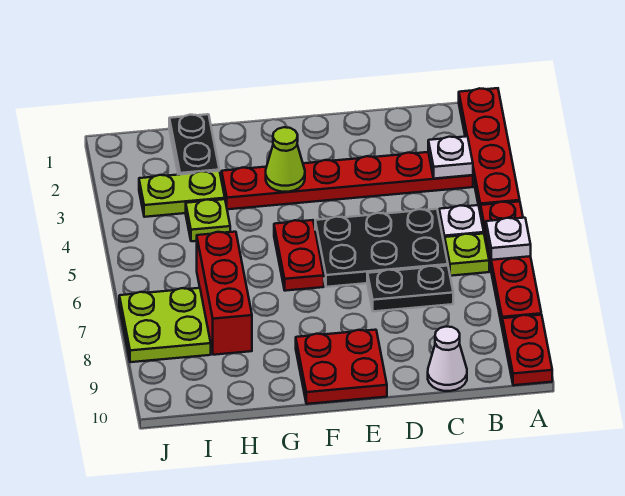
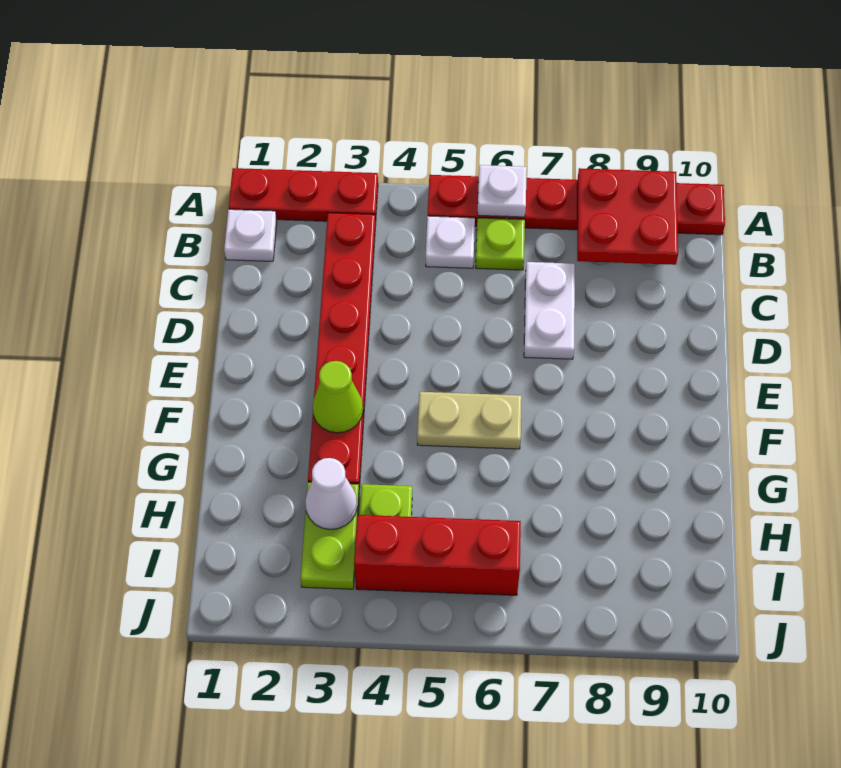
red 1x4 plate [459,88,520,215] -> red 1x3 plate [229,168,378,223]
white 1x1 plate [428,136,473,179] -> white 1x1 plate moved to [224,209,277,261]
black 2x3 plate [315,209,448,287] -> none
black 1x2 plate [367,266,453,311] -> white 1x2 plate [524,262,575,359]
white 1x1 cone [428,327,467,391] -> white 1x1 cone moved to [305,458,357,529]
red 2x2 plate [296,330,387,404] -> red 2x2 plate moved to [577,168,678,265]
red 1x2 plate [274,220,324,291] -> tan 1x2 plate [417,392,522,449]
black 1x2 plate [169,114,219,175] -> none
red 1x3 brick [197,232,252,355] -> red 1x3 brick moved to [354,515,521,595]
lime 2x2 plate [119,288,211,362] -> none

